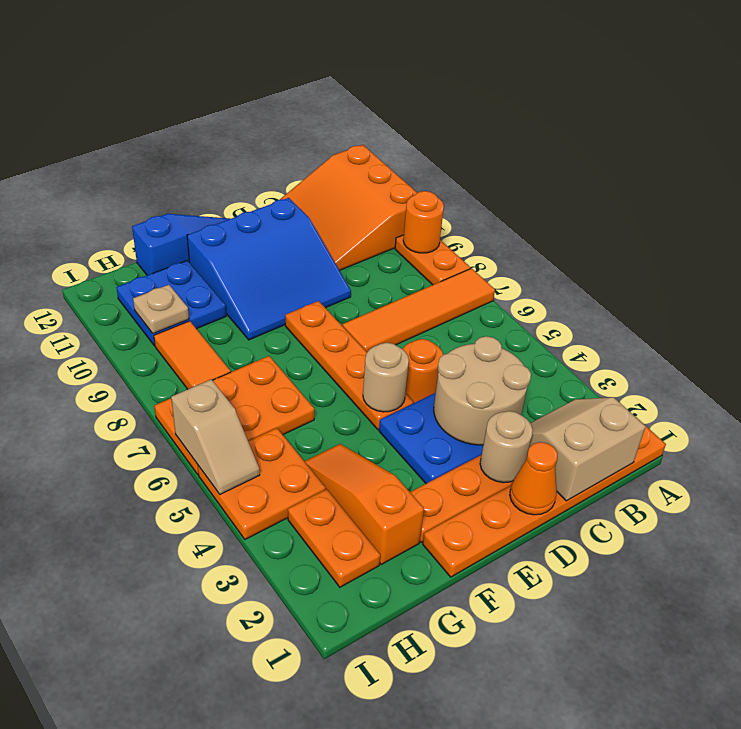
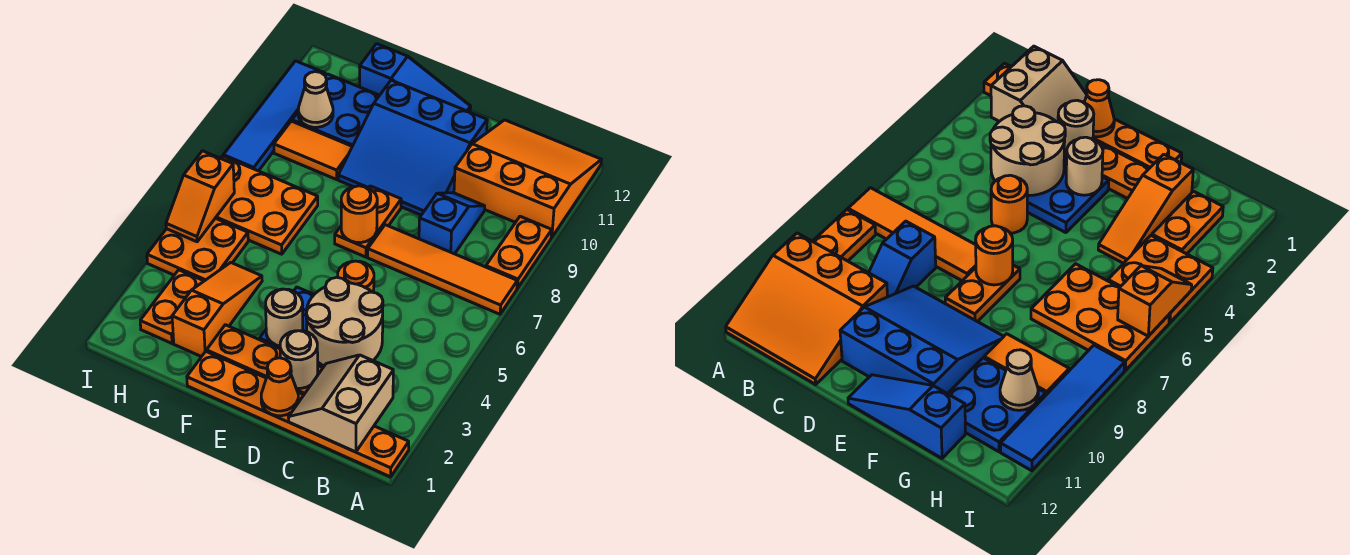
orange 1x1 round brick [403,191,444,253] -> orange 1x1 round brick moved to [341,186,377,243]
orange 3x3 slope [280,145,417,270] -> orange 3x3 slope turned to [454,120,601,237]
tan 2x2 slope [529,397,646,501] -> tan 2x2 slope turned to [288,355,393,452]
none -> blue 1x2 slope [419,193,485,254]
orange 1x4 plate [285,301,413,429] -> orange 1x2 plate [335,186,401,257]
tan 1x1 round brick [363,343,409,412] -> tan 1x1 round brick moved to [266,289,303,346]
orange 1x2 tile [154,321,231,389] -> orange 1x2 tile turned to [274,121,352,179]
tan 1x1 plate [133,285,189,334] -> tan 1x1 cone [298,72,333,127]
tan 1x2 slope [171,379,260,494] -> orange 1x2 slope [166,151,234,242]
none -> blue 1x4 tile [223,61,325,171]

